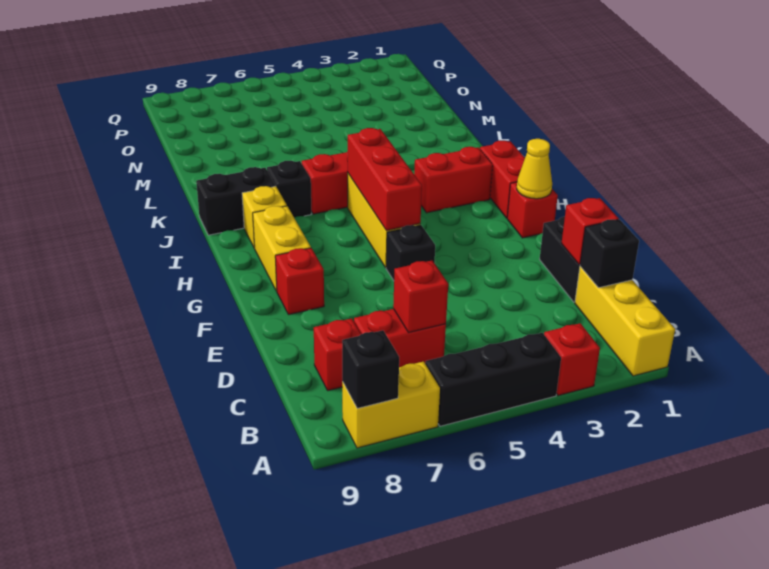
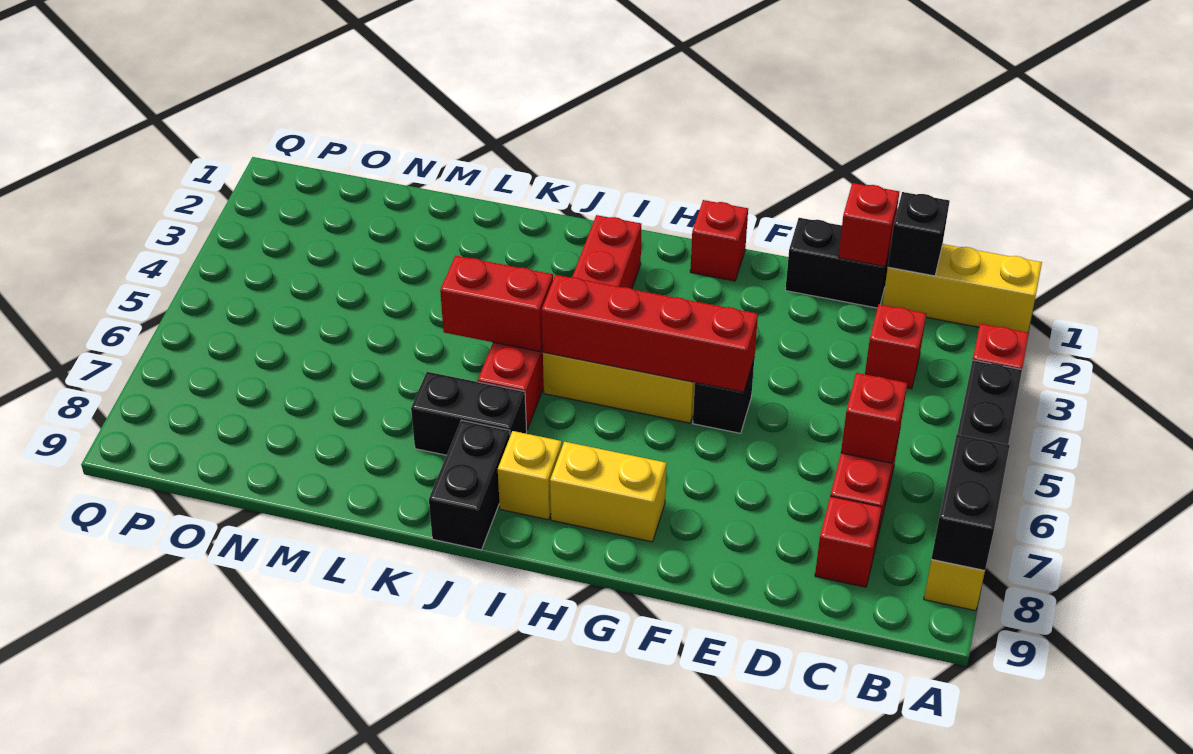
black 1x1 brick [342,330,399,408] -> black 1x2 brick [931,435,1010,570]
red 1x1 brick [275,248,324,315] -> red 1x1 brick moved to [865,304,926,389]
yellow 1x1 cone [517,139,552,199] -> none
red 1x3 brick [348,128,422,231] -> red 1x4 brick [542,275,758,392]
red 1x2 brick [480,141,525,218] -> red 1x2 brick moved to [440,256,553,352]
black 1x1 brick [267,161,311,217] -> black 1x2 brick [411,372,527,455]

